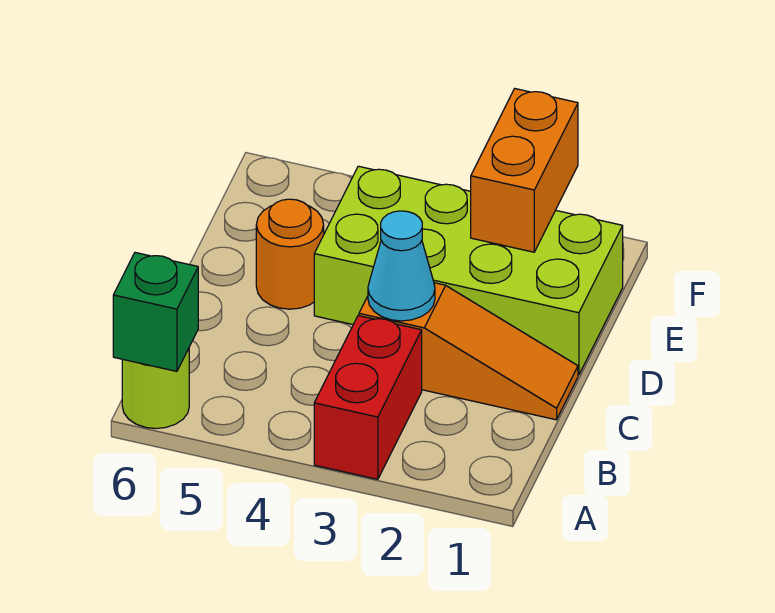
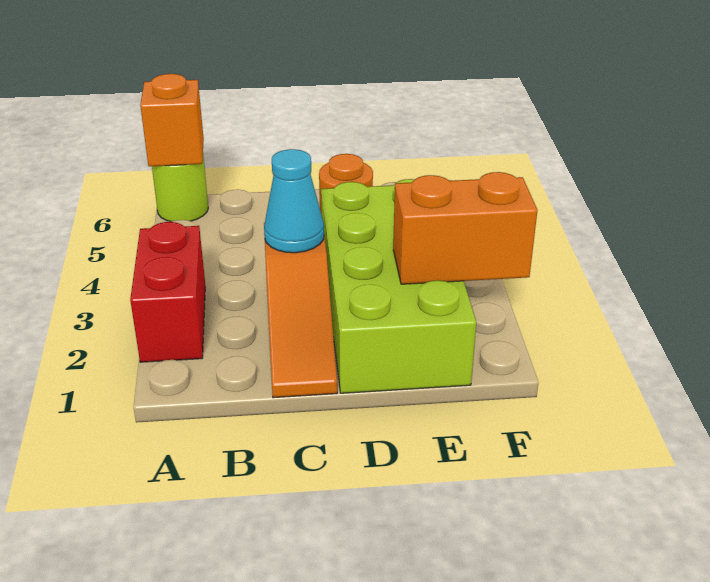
red 1x2 brick [314,316,422,479] -> red 1x2 brick turned to [130,222,205,362]
green 1x1 brick [113,253,198,371] -> orange 1x1 brick [140,74,204,166]

